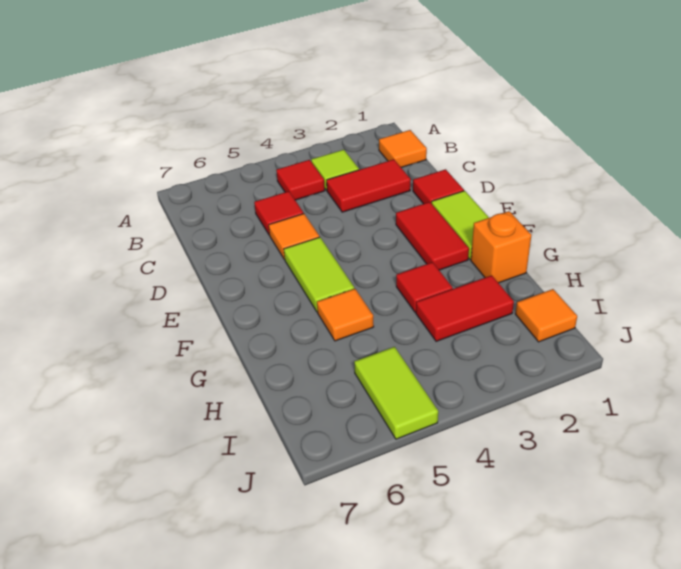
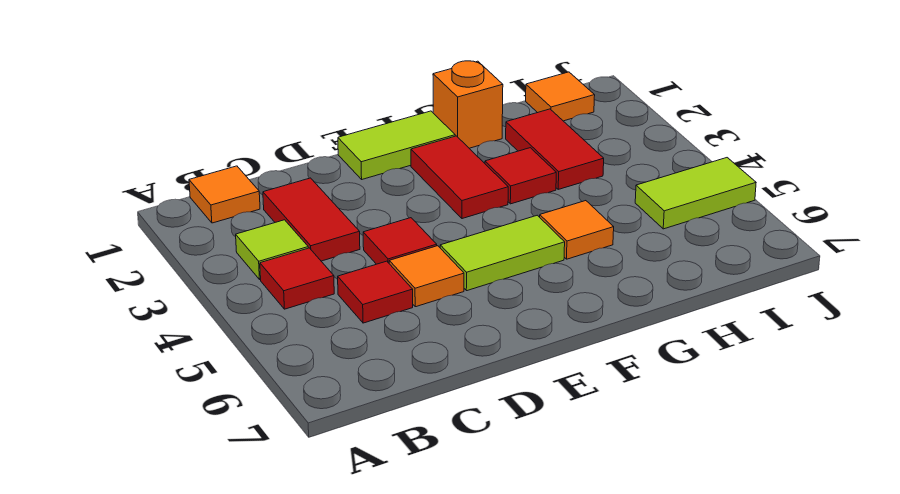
red 1x1 tile [413,169,464,204] -> red 1x1 tile moved to [363,218,437,264]
red 1x2 tile [396,202,469,270] -> red 1x2 tile turned to [411,136,508,219]

